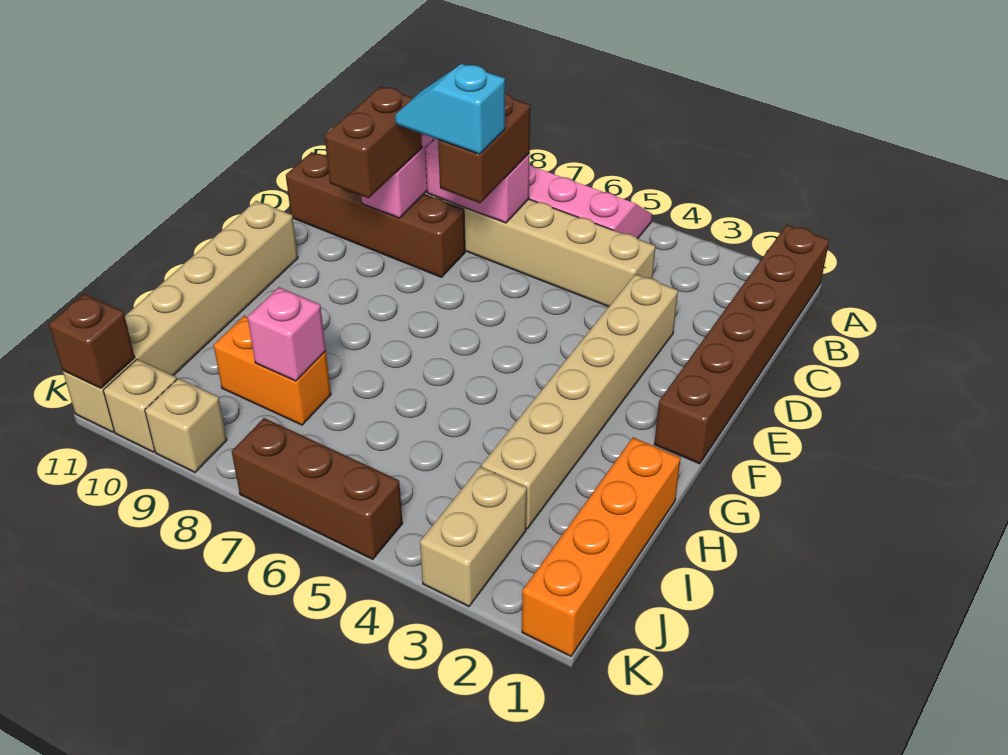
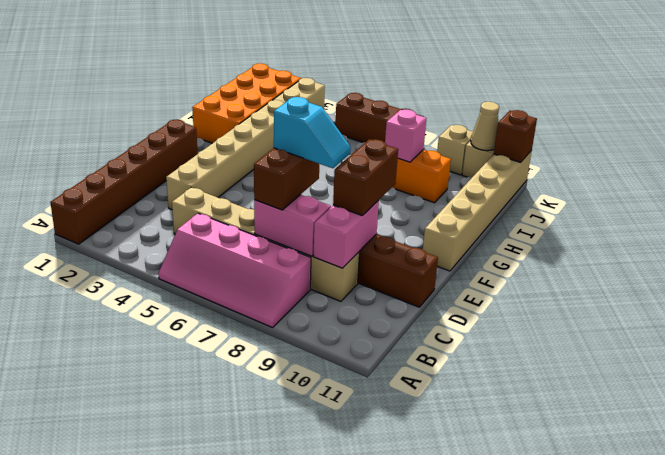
orange 1x4 brick [522,437,681,656] -> orange 2x4 brick [192,63,301,143]
none -> tan 1x1 cone [471,102,499,151]

